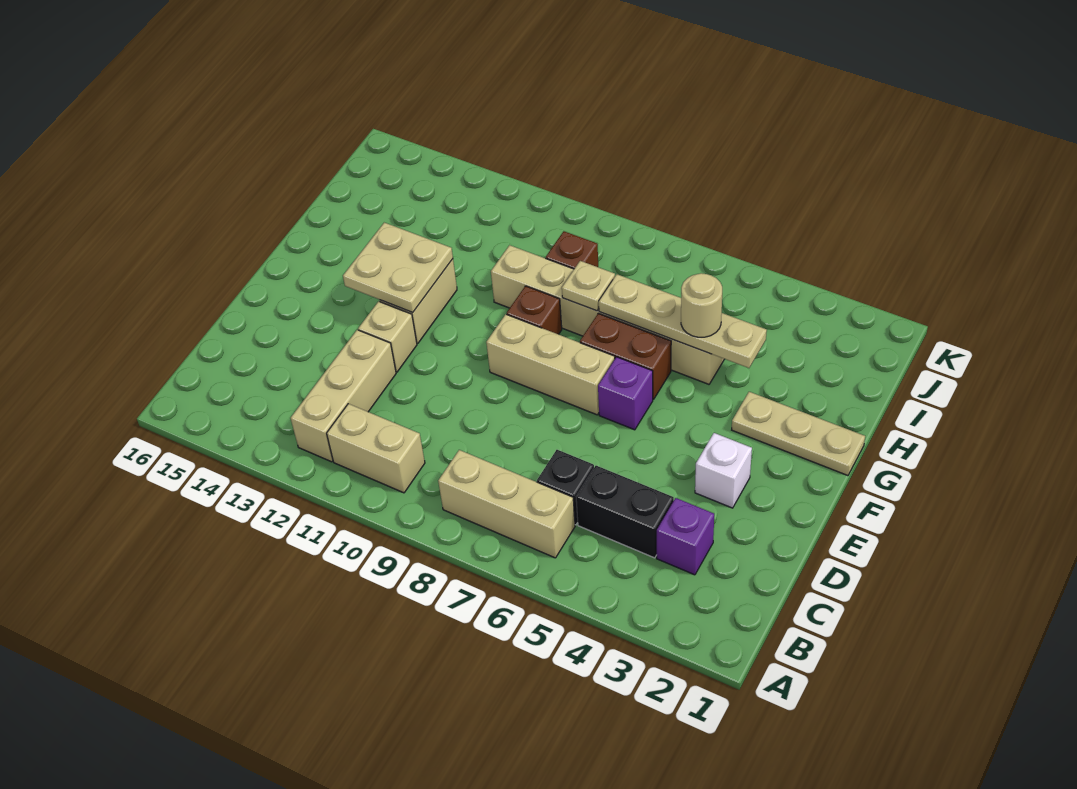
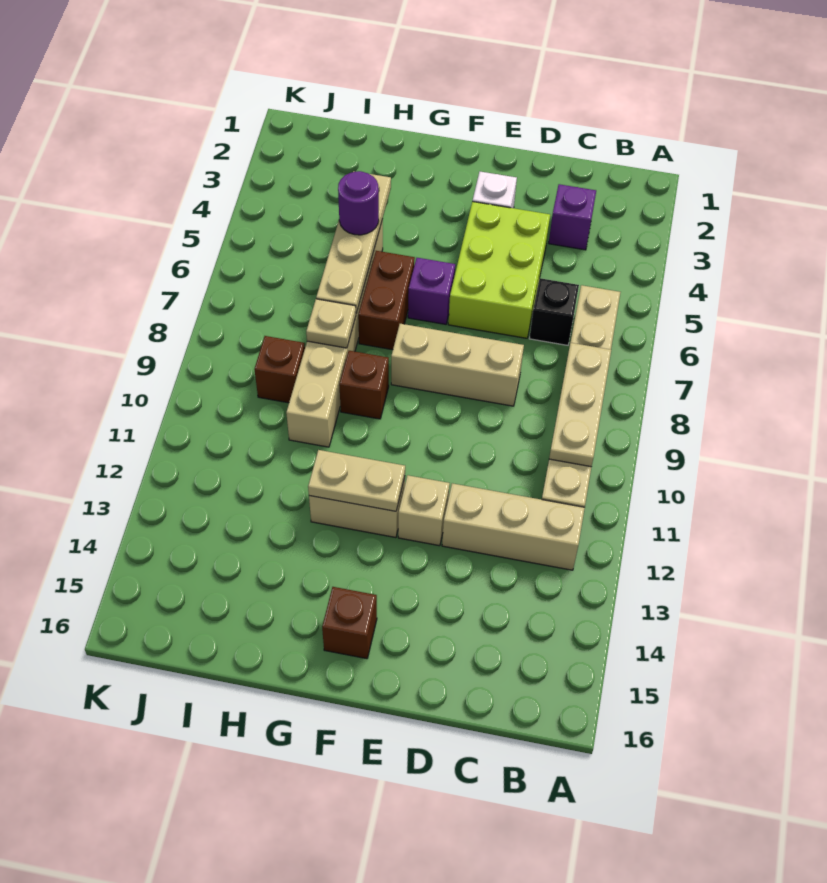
black 1x2 brick [576,466,674,558] -> none
none -> lime 2x3 brick [448,202,550,338]
tan 1x3 brick [486,314,615,415] -> tan 1x3 brick turned to [391,324,524,406]
tan 2x2 plate [343,223,453,312] -> tan 1x2 plate [308,450,405,511]
none -> brown 1x1 brick [322,587,377,659]
tan 1x3 plate [732,392,865,476] -> tan 1x3 plate moved to [549,343,611,467]
tan 1x1 round brick [681,273,722,337] -> purple 1x1 round brick [338,171,379,235]

